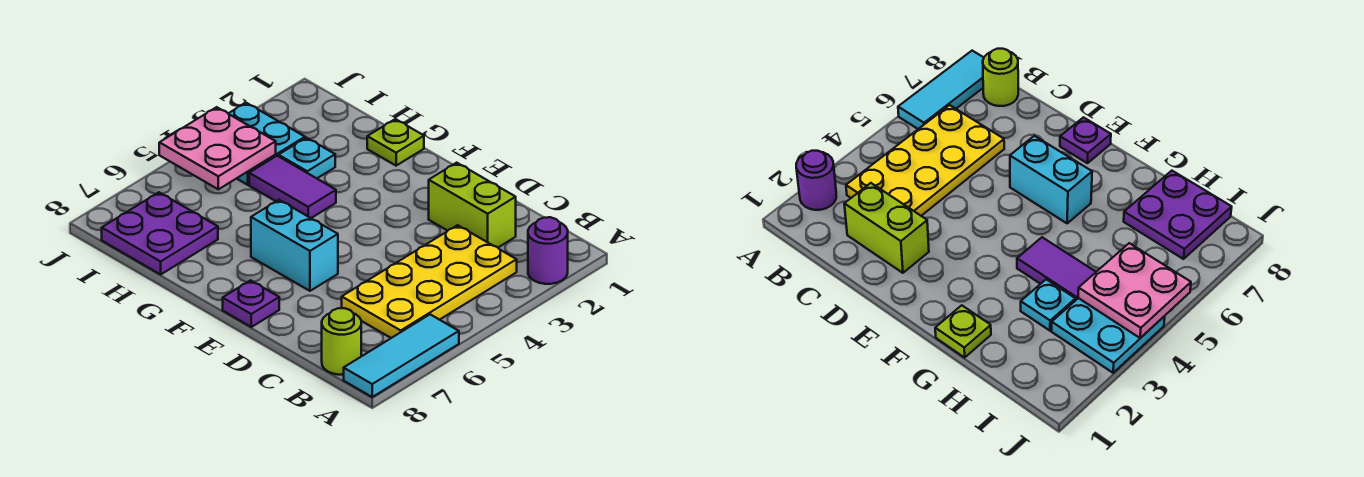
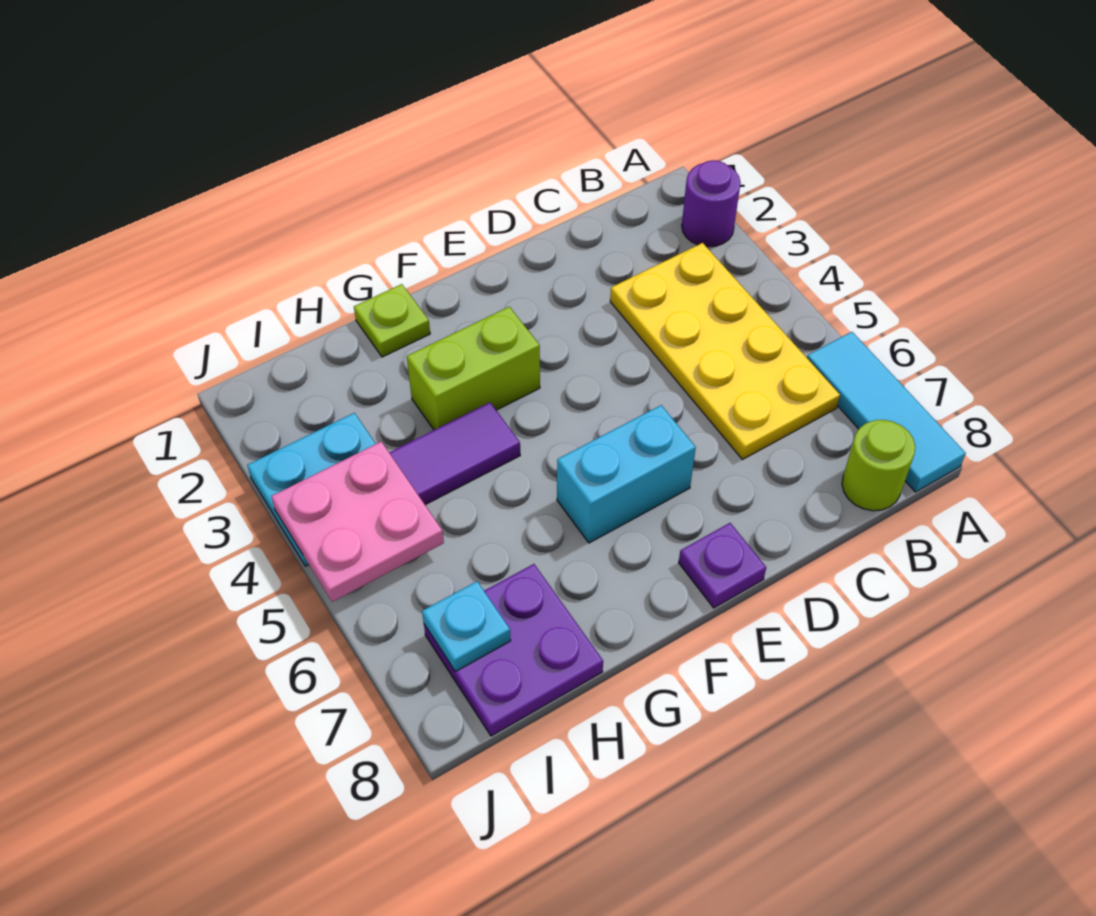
lime 1x2 brick [429,163,516,247] -> lime 1x2 brick moved to [407,307,540,430]
cyan 1x1 plate [279,138,335,178] -> cyan 1x1 plate moved to [422,581,511,672]

